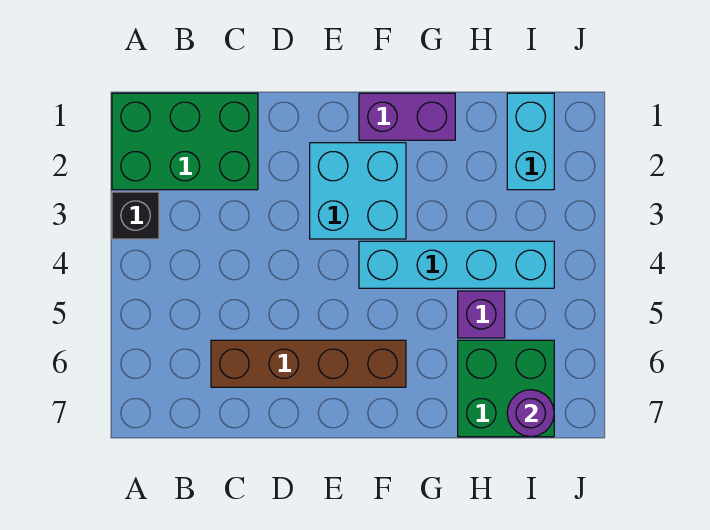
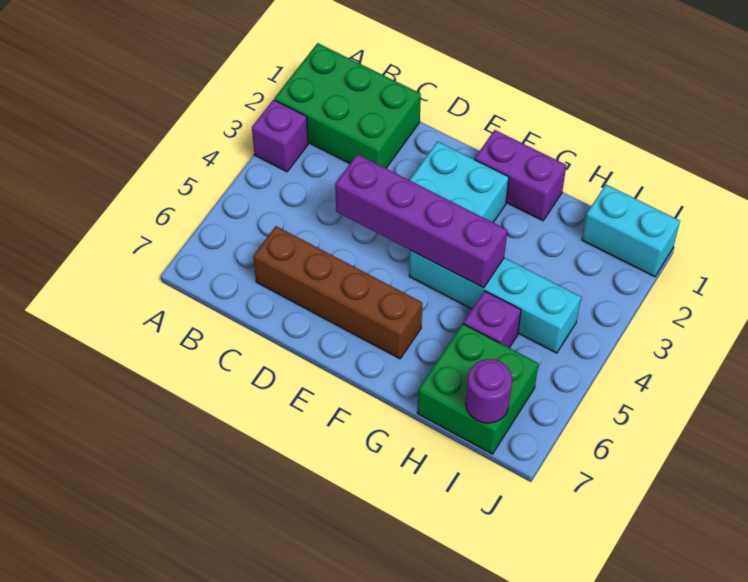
black 1x1 brick [112,192,159,239] -> purple 1x1 brick [252,100,308,172]
none -> purple 1x4 brick [335,154,507,288]
cyan 1x2 brick [507,93,554,190] -> cyan 1x2 brick turned to [582,185,680,277]

